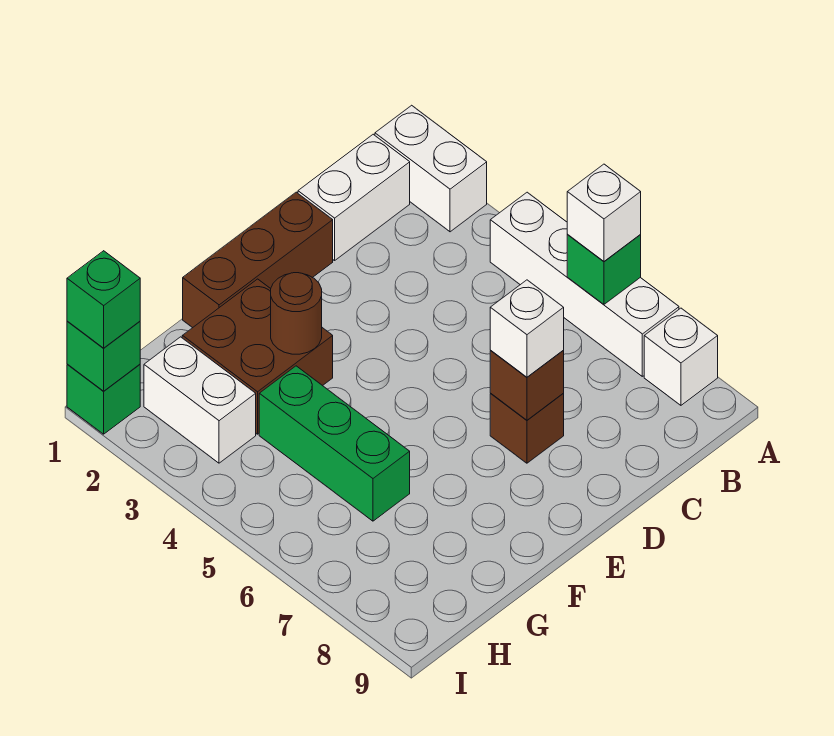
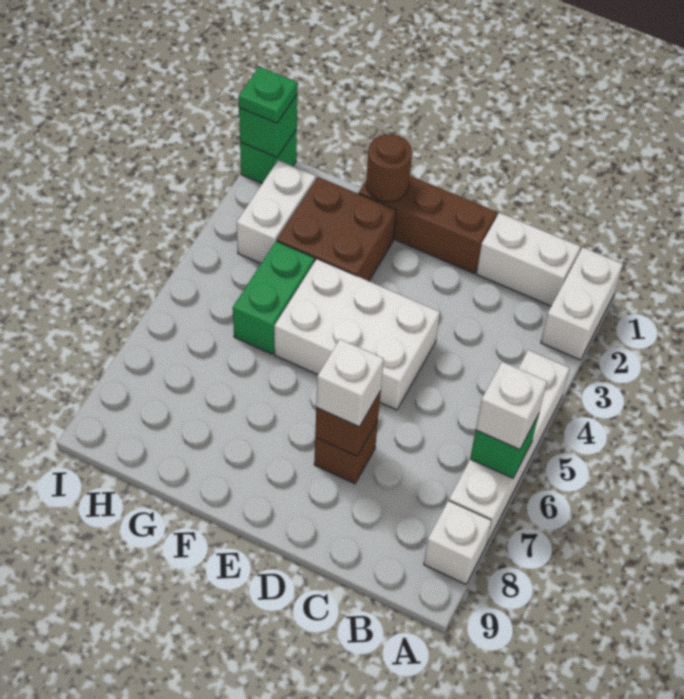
none -> white 2x3 brick [274,259,440,410]
brown 1x1 round brick [271,273,322,354] -> brown 1x1 round brick moved to [366,134,412,202]
green 1x3 brick [259,366,410,521] -> green 1x2 brick [233,241,315,354]
green 1x1 brick [67,251,140,348] -> green 1x1 plate [239,67,297,123]

